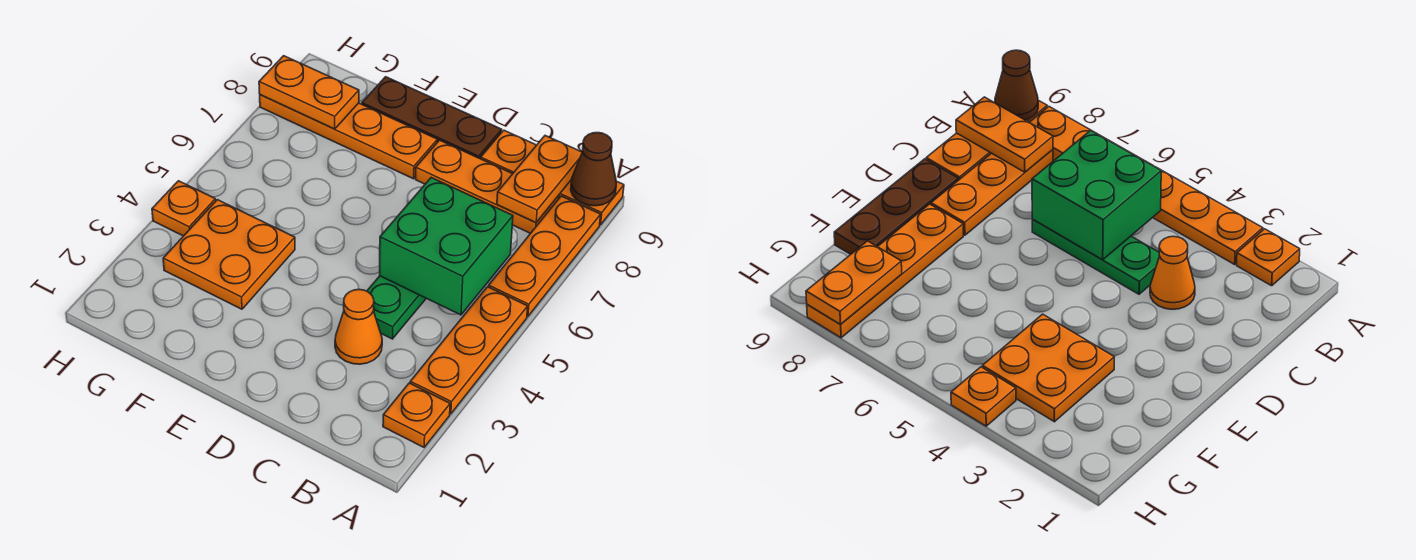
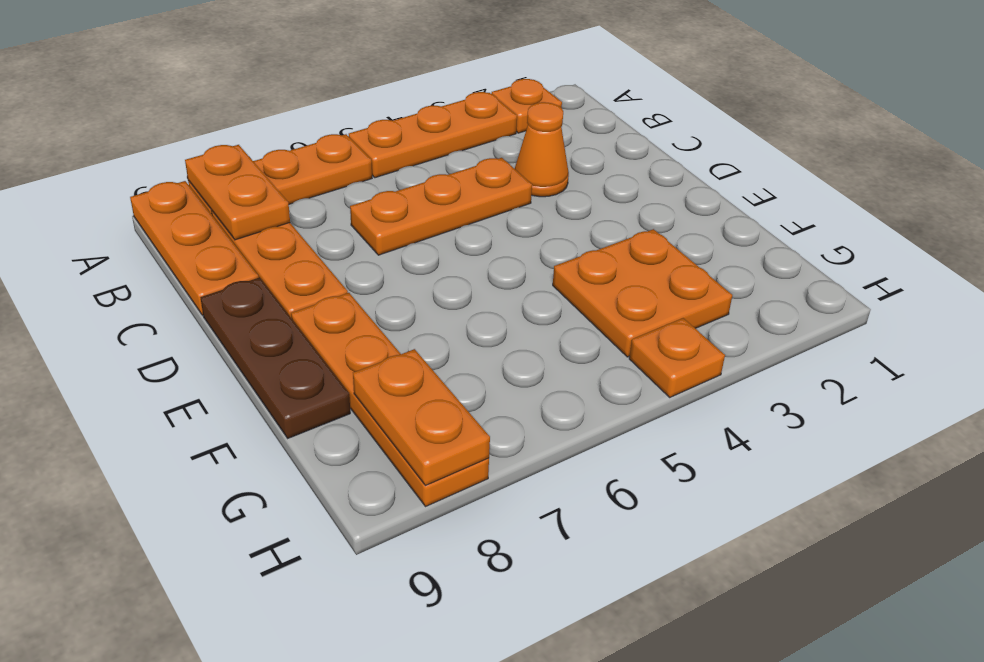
brown 1x1 cone [571,133,616,206] -> none
green 2x2 brick [380,178,513,315] -> none
orange 1x2 plate [497,136,582,222] -> orange 1x2 plate turned to [185,145,290,240]
green 1x3 plate [367,276,426,339] -> orange 1x3 plate [350,158,532,255]

